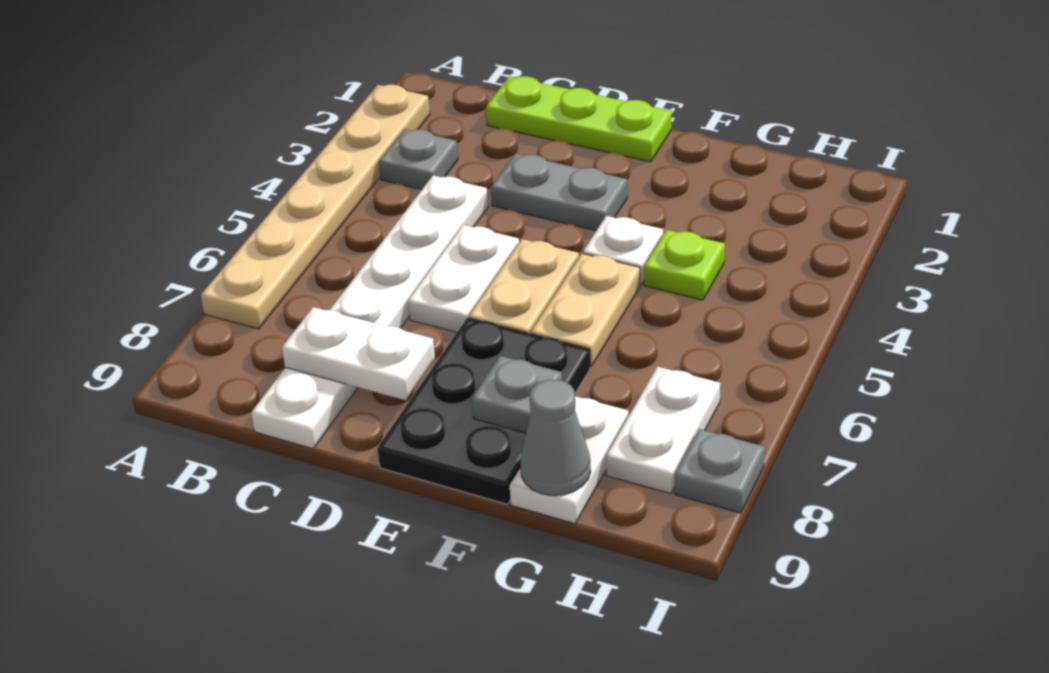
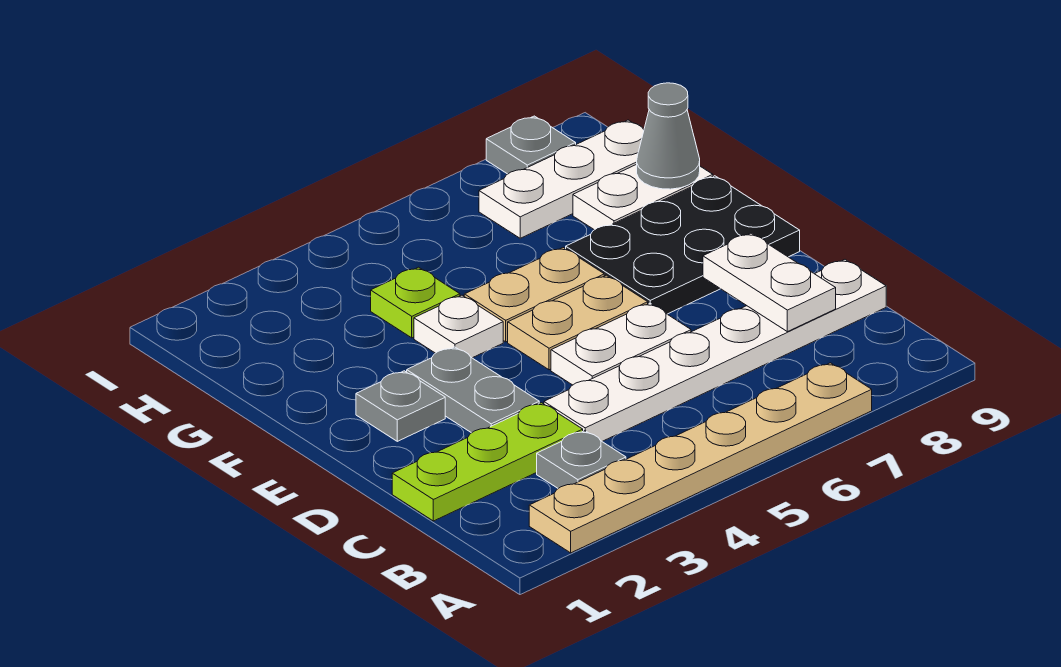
lime 1x3 plate [486,76,672,162] -> lime 1x3 plate turned to [392,403,583,521]
grey 1x1 plate [472,356,562,433] -> grey 1x1 plate moved to [356,371,445,441]
white 1x2 plate [606,367,720,494] -> white 1x3 plate [479,120,644,238]

